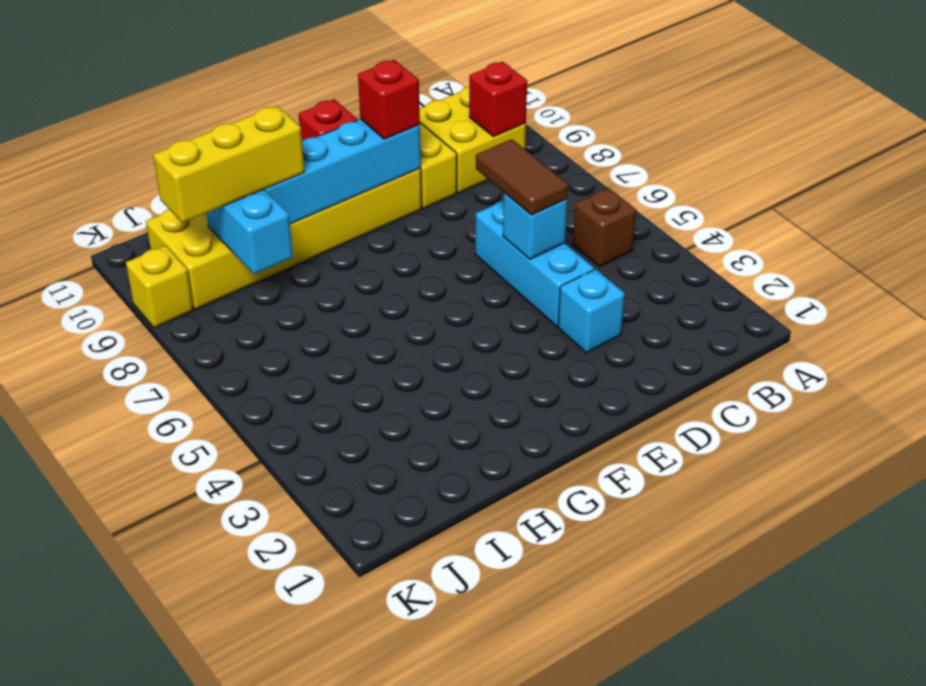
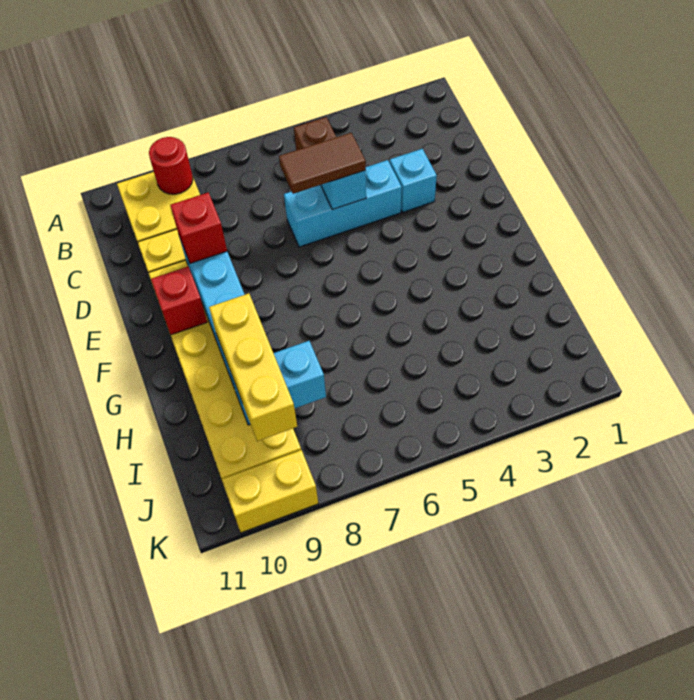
red 1x1 brick [469,62,527,137] -> red 1x1 round brick [149,137,193,194]
yellow 1x1 brick [126,246,193,328] -> yellow 1x2 brick [222,450,318,533]

